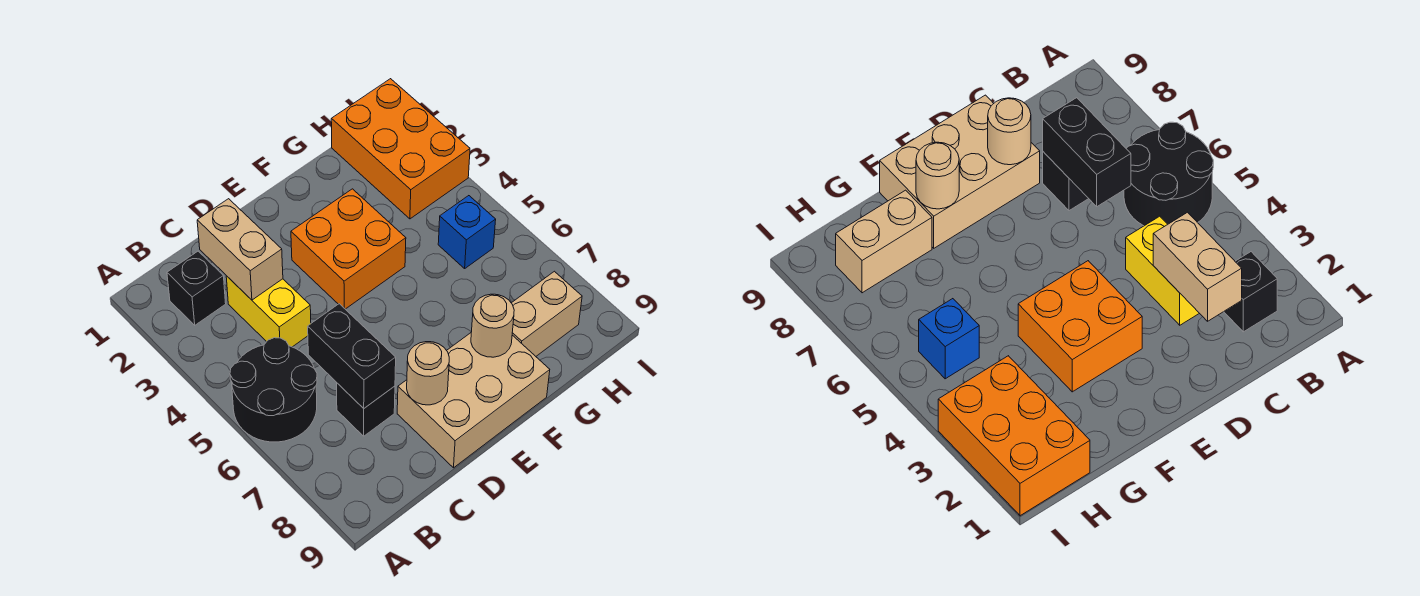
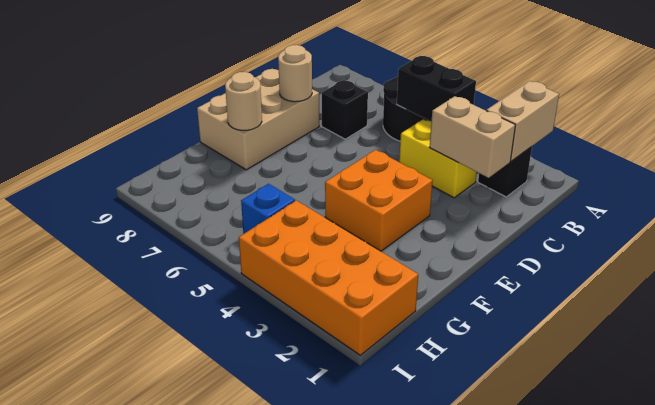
black 1x2 brick [308,304,396,408] -> black 1x2 brick moved to [397,56,476,121]
tan 1x2 brick [512,271,582,356] -> tan 1x2 brick moved to [486,81,559,161]
orange 2x3 brick [331,79,470,219] -> orange 2x4 brick [239,200,418,355]

